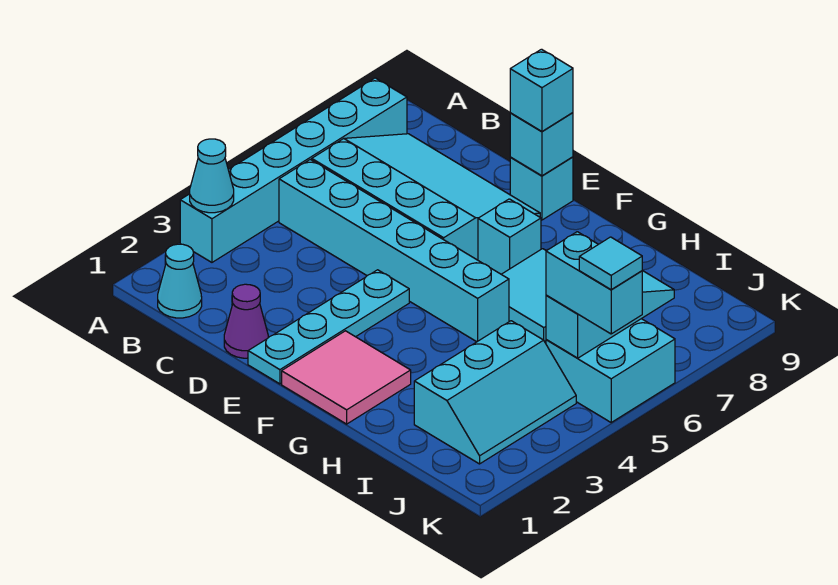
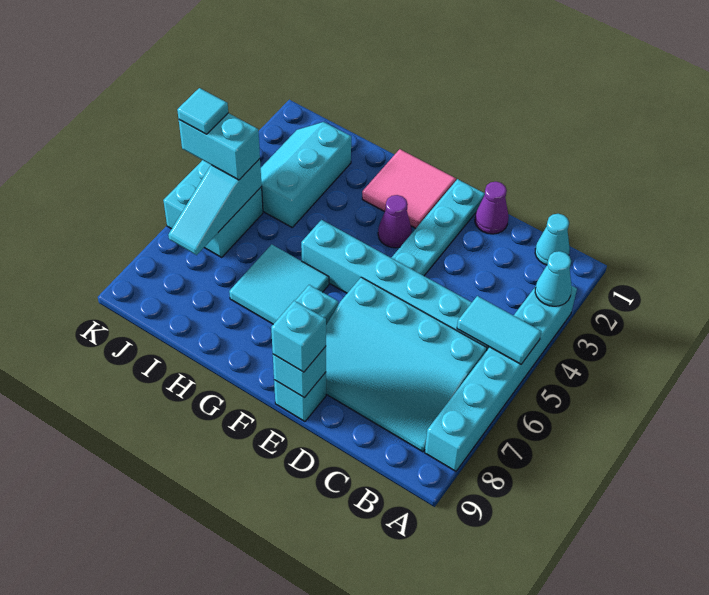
none -> cyan 1x2 tile [457,296,541,364]
none -> purple 1x1 cone [378,195,412,248]

